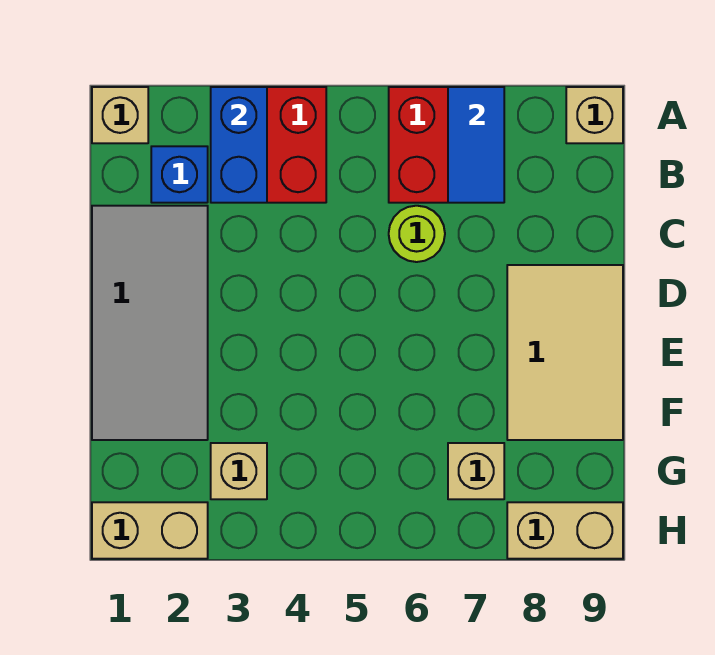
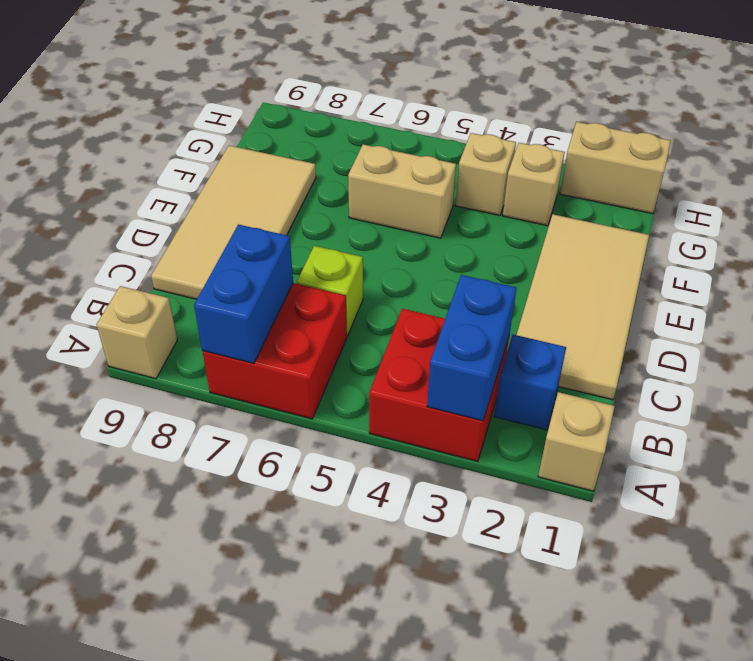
blue 1x2 tile [448,87,504,203] -> blue 1x2 brick [194,224,293,363]
grey 2x4 tile [92,206,208,440] -> tan 2x4 tile [517,214,649,400]
lime 1x1 round brick [389,206,445,262] -> lime 1x1 brick [297,246,363,336]
tan 2x3 tile [507,265,623,440] -> tan 2x4 tile [151,146,316,299]
tan 1x1 brick [448,443,504,499] -> tan 1x1 brick moved to [456,133,516,215]
tan 1x2 brick [507,502,623,559] -> tan 1x2 brick moved to [348,144,456,238]

